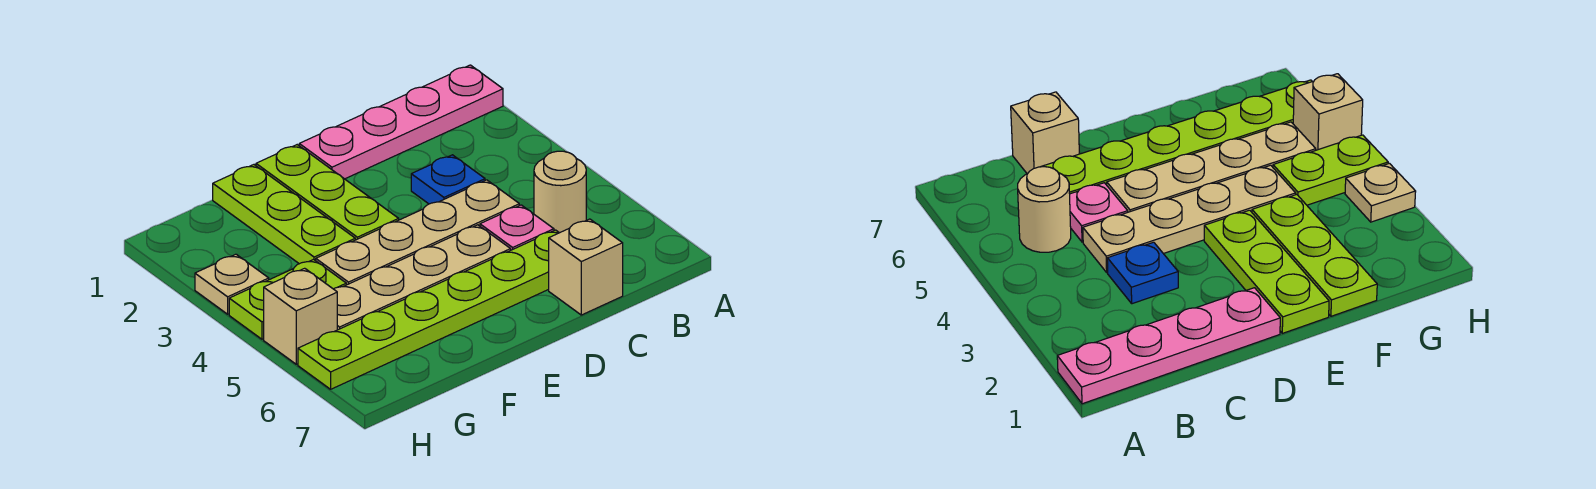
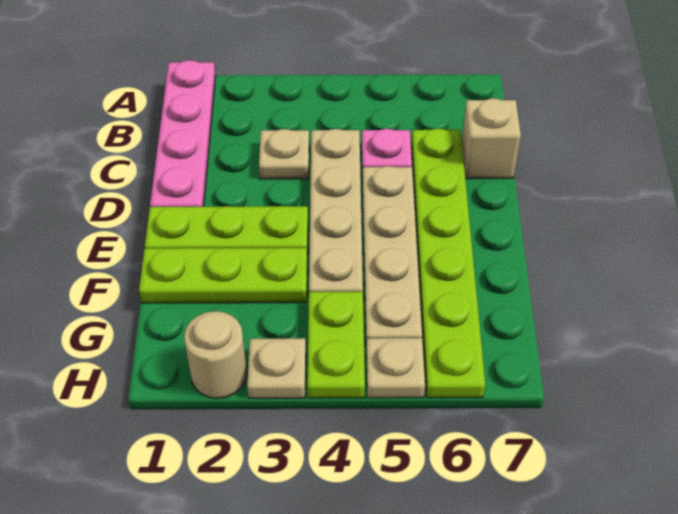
tan 1x1 round brick [534,151,586,233] -> tan 1x1 round brick moved to [184,311,247,398]
blue 1x1 plate [411,155,485,204] -> tan 1x1 plate [259,129,309,179]
tan 1x1 brick [264,268,337,364] -> tan 1x1 plate [366,338,425,398]

